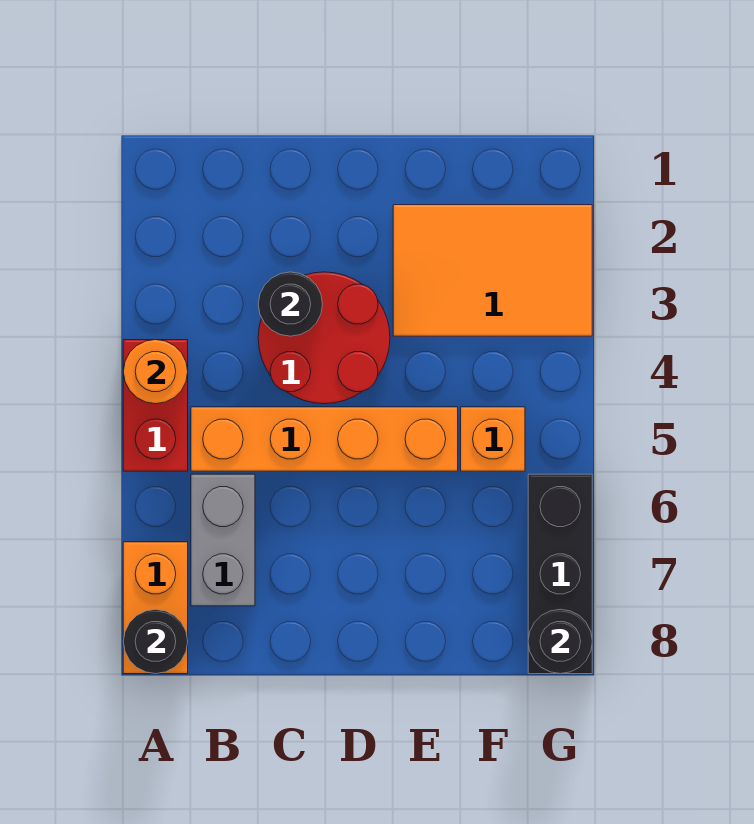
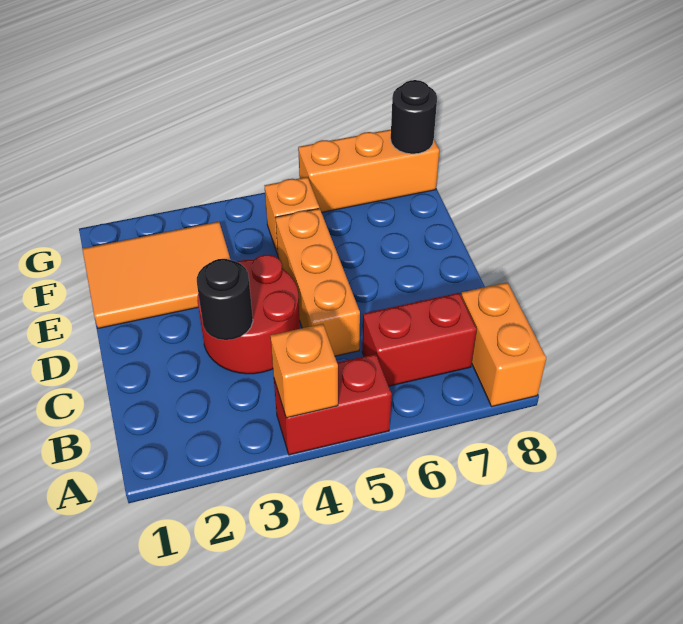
orange 1x1 round brick [123,340,188,404] -> orange 1x1 brick [270,324,338,418]
orange 1x2 brick [123,542,188,674] -> orange 1x2 brick turned to [461,282,546,407]
black 1x1 round brick [123,609,188,674] -> none
orange 1x4 brick [191,407,458,471] -> orange 1x3 brick [275,208,360,356]
grey 1x2 brick [191,474,255,606] -> red 1x2 brick [362,293,477,386]
orange 2x3 tile [393,205,592,336] -> orange 2x3 tile turned to [82,222,231,328]
black 1x3 brick [528,474,592,674] -> orange 1x3 brick [298,130,439,212]

